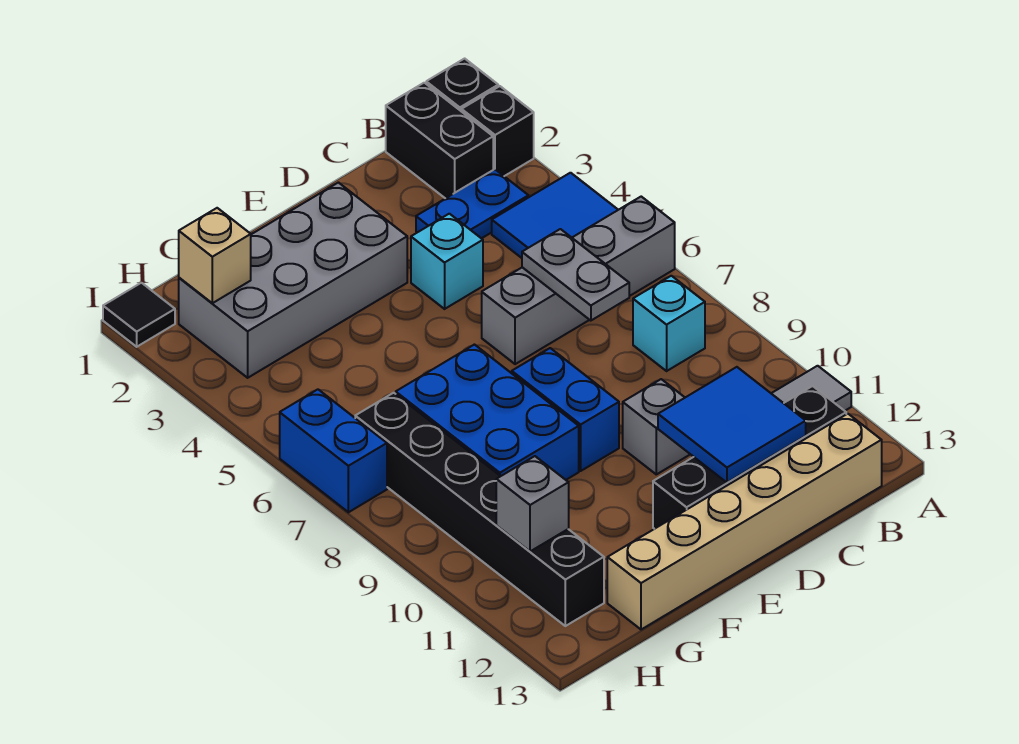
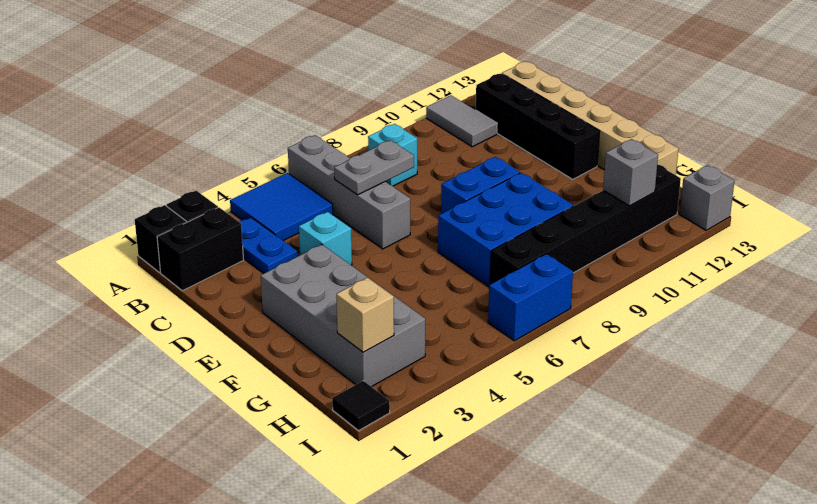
blue 2x2 tile [658,367,806,483] -> none
grey 1x1 brick [623,379,690,474] -> grey 1x1 brick moved to [680,165,734,230]

